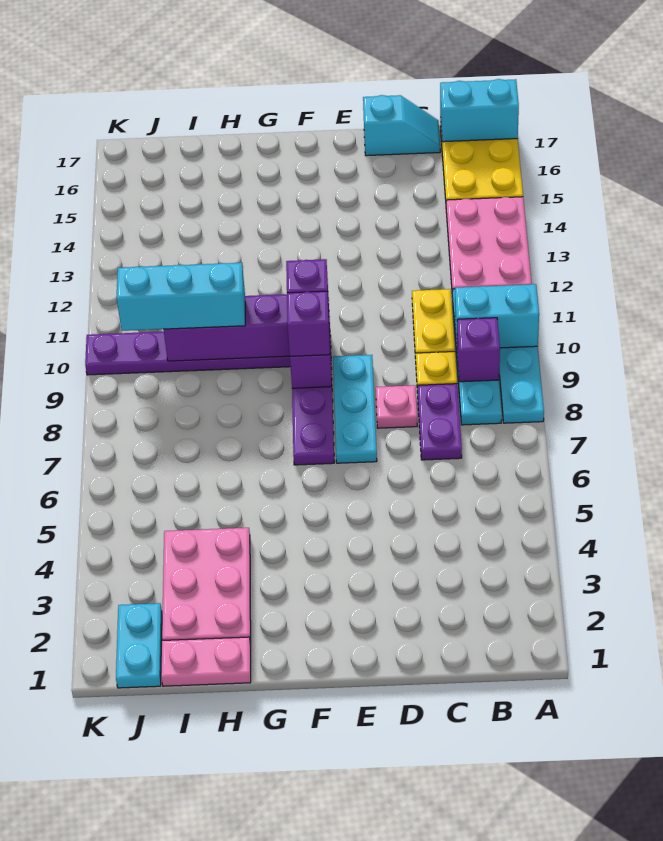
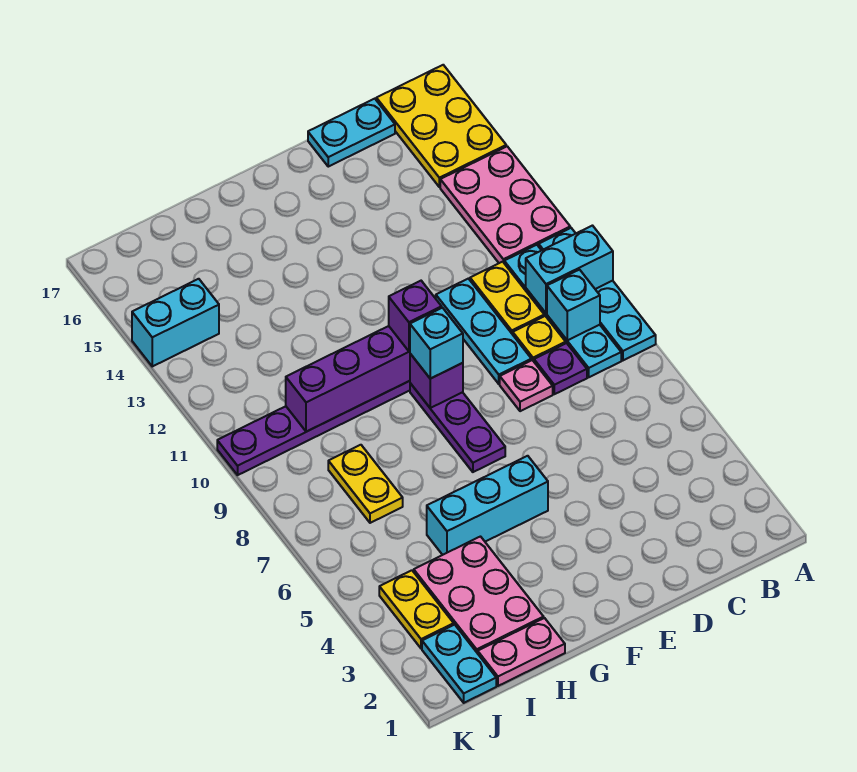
cyan 1x2 brick [440,79,519,142] -> cyan 1x2 brick moved to [132,279,219,366]
purple 1x1 brick [457,318,500,382] -> cyan 1x1 brick [547,270,600,340]
purple 1x2 plate [418,384,462,460] -> purple 1x1 plate [534,343,587,394]
cyan 1x2 slope [363,95,440,156] -> cyan 1x2 plate [308,99,395,167]
cyan 1x3 plate [333,355,377,463] -> cyan 1x3 plate moved to [436,279,531,384]
purple 1x1 brick [287,291,330,356] -> cyan 1x1 brick [410,308,463,379]
cyan 1x3 brick [117,263,245,331] -> cyan 1x3 brick moved to [427,456,548,555]
none -> yellow 1x2 plate [328,445,403,523]
none -> yellow 1x2 plate [379,570,454,649]

